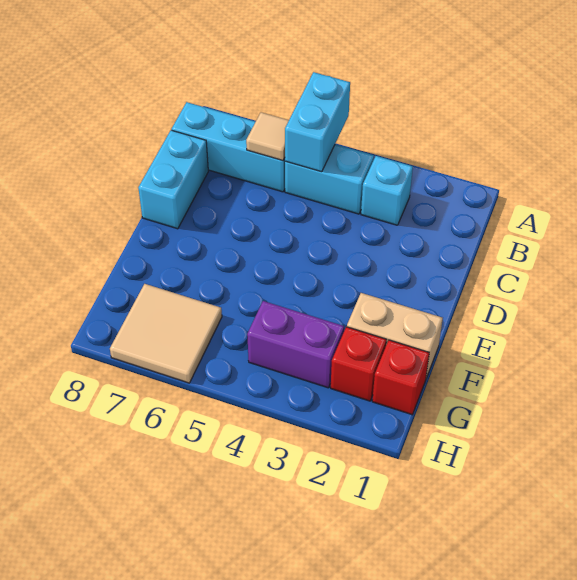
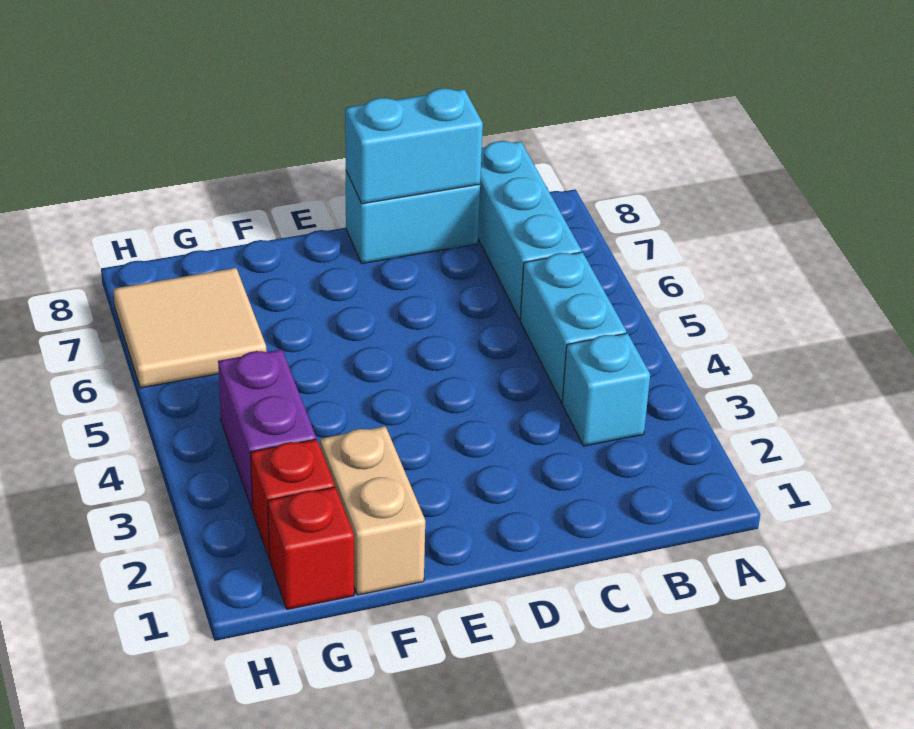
cyan 1x2 brick [285,72,350,172] -> cyan 1x2 brick moved to [345,88,483,204]
tan 1x1 tile [246,112,289,161] -> none

